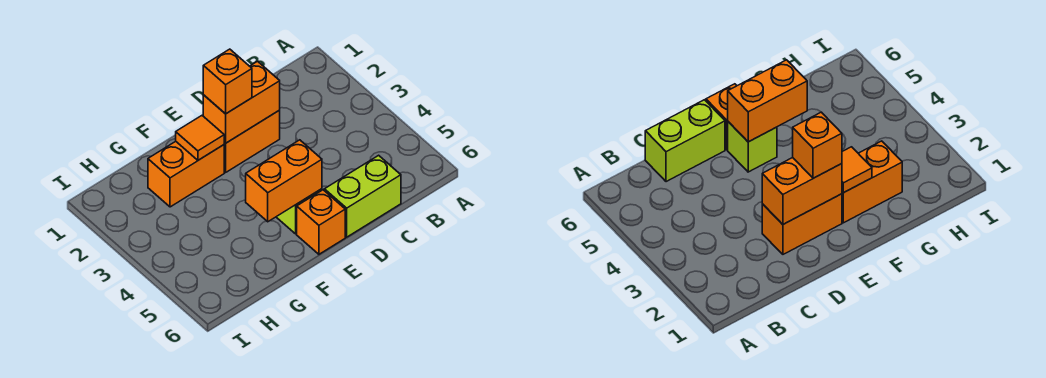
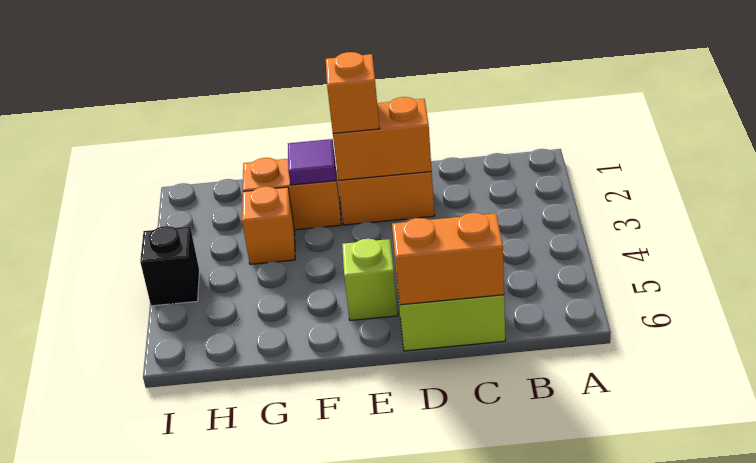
orange 1x2 brick [246,140,322,222] -> orange 1x2 brick moved to [392,213,504,305]
orange 1x1 brick [297,190,345,254] -> orange 1x1 brick moved to [242,186,295,264]
orange 1x1 tile [176,116,224,160] -> purple 1x1 tile [288,139,336,185]
none -> black 1x1 brick [140,226,199,306]

